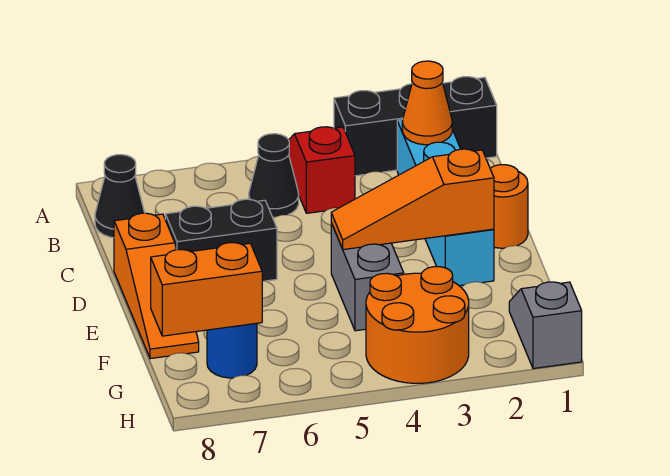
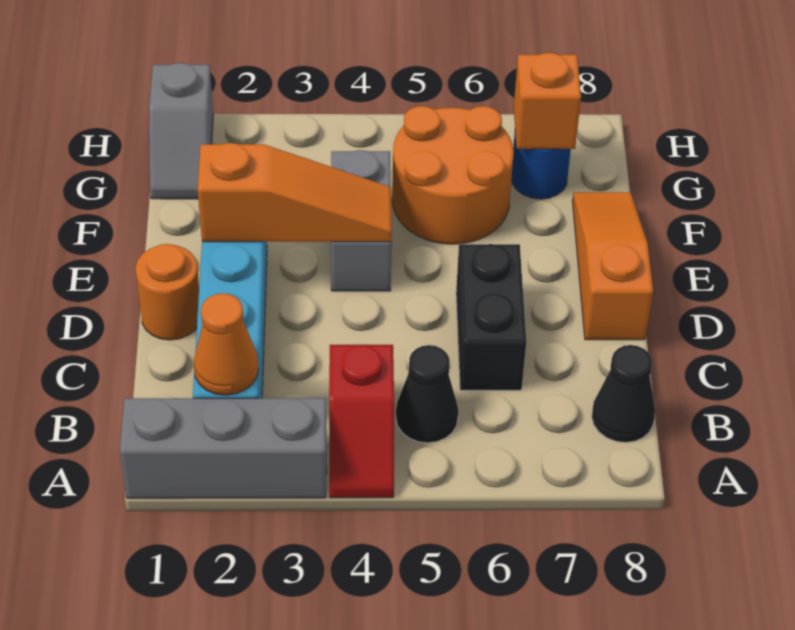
black 1x3 brick [334,77,497,176] -> grey 1x3 brick [120,398,327,498]
black 1x2 brick [165,199,277,281] -> black 1x2 brick turned to [456,244,526,390]
orange 2x2 round brick [366,267,469,383] -> orange 2x2 round brick moved to [392,106,514,244]
orange 1x2 brick [151,243,262,336] -> orange 1x1 brick [514,53,581,149]

